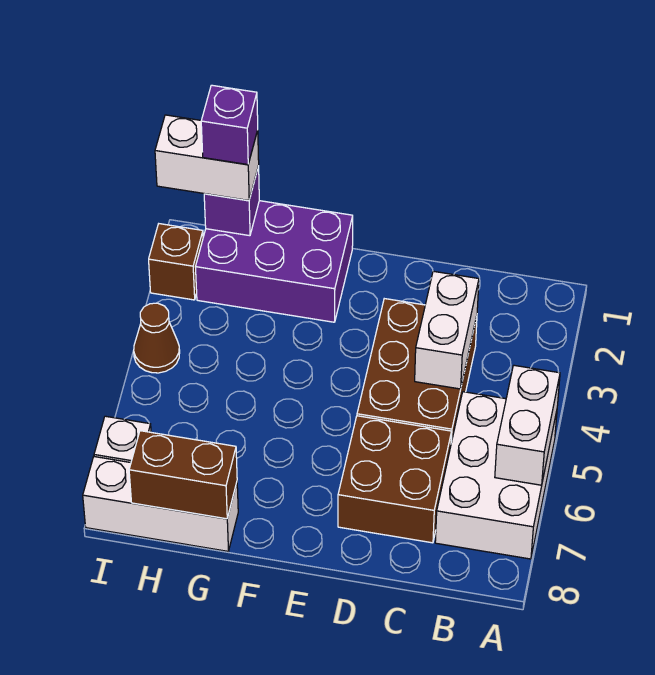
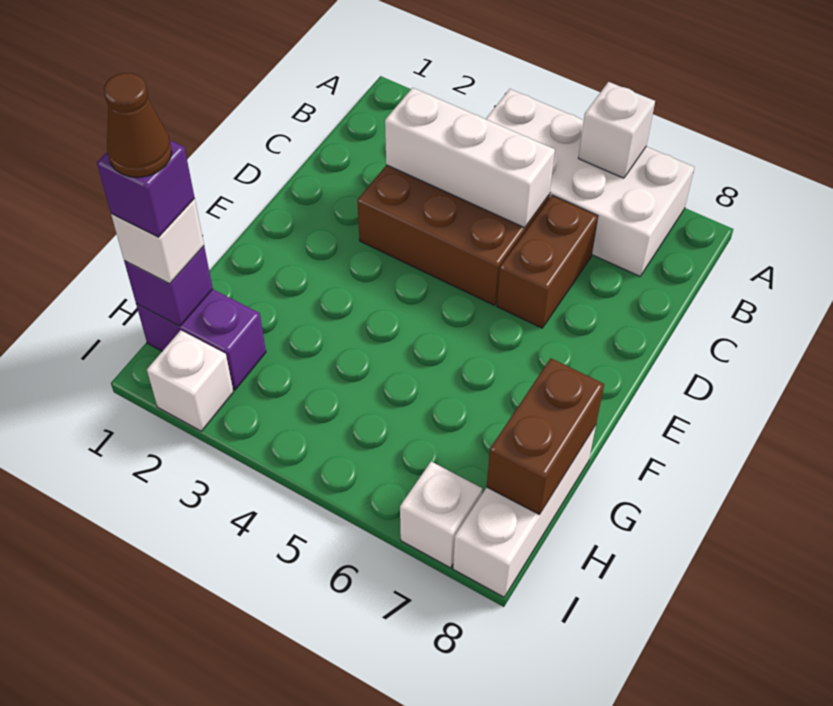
white 2x3 brick [435,392,557,559] -> white 2x4 brick [486,89,695,276]
white 1x2 brick [495,365,560,485] -> white 1x1 brick [578,82,655,178]
white 1x2 brick [415,271,479,389] -> white 1x3 brick [385,88,555,228]
brown 2x2 brick [338,416,452,543] -> brown 1x2 brick [497,196,598,328]
purple 2x3 brick [196,201,353,322] -> purple 1x2 brick [136,289,266,390]
white 1x2 brick [155,115,259,201] -> white 1x1 brick [111,198,204,284]
brown 1x1 brick [149,224,203,300] -> white 1x1 brick [147,330,233,431]
brown 1x1 cone [134,303,180,373] -> brown 1x1 cone moved to [104,73,172,177]

